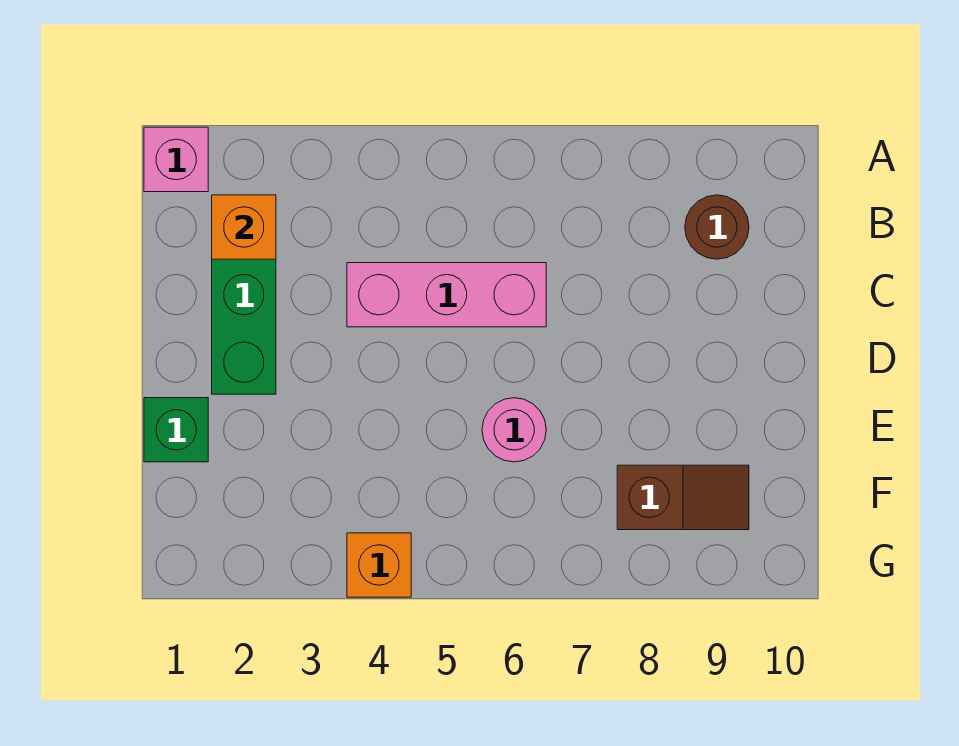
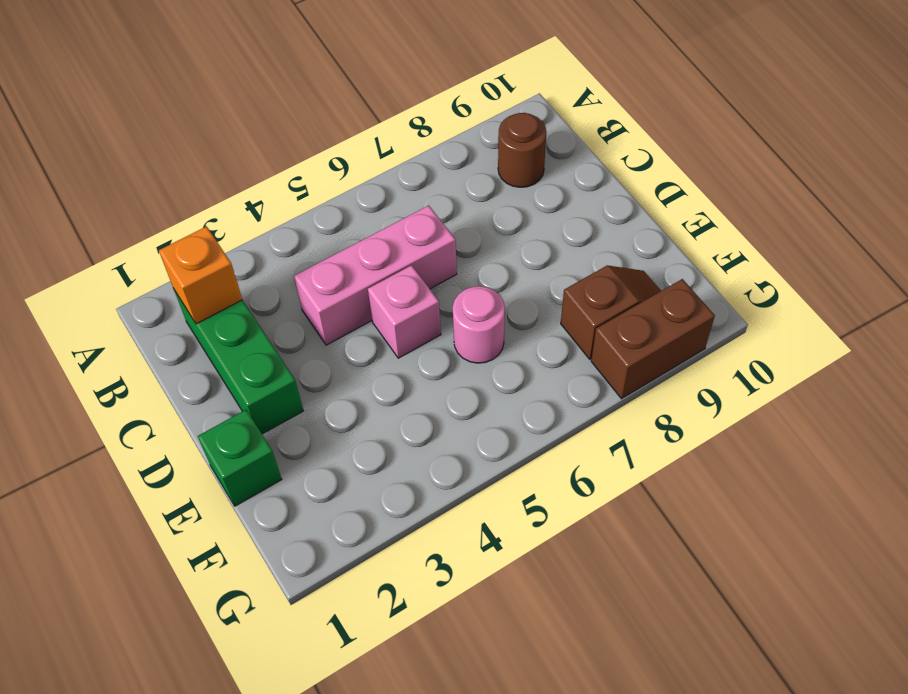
pink 1x1 brick [144,127,208,192] -> pink 1x1 brick moved to [368,265,441,358]
orange 1x1 brick [347,533,411,597] -> none
none -> brown 1x2 brick [591,279,715,399]

